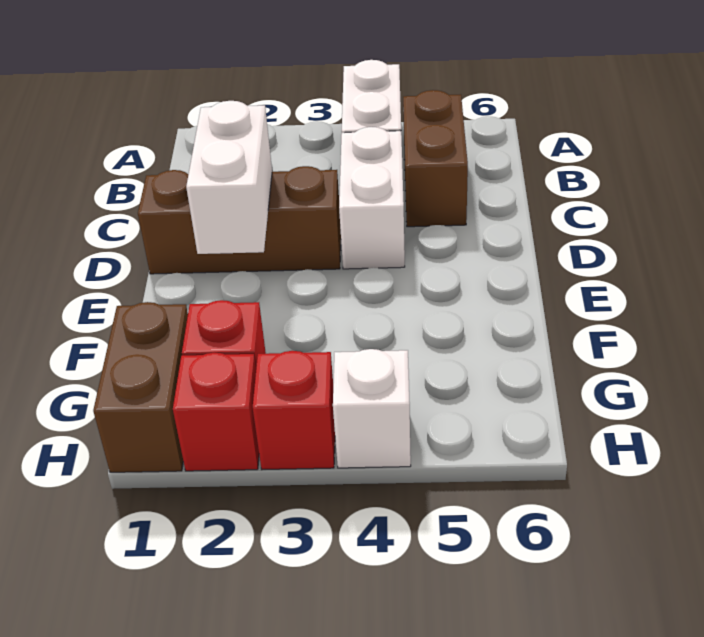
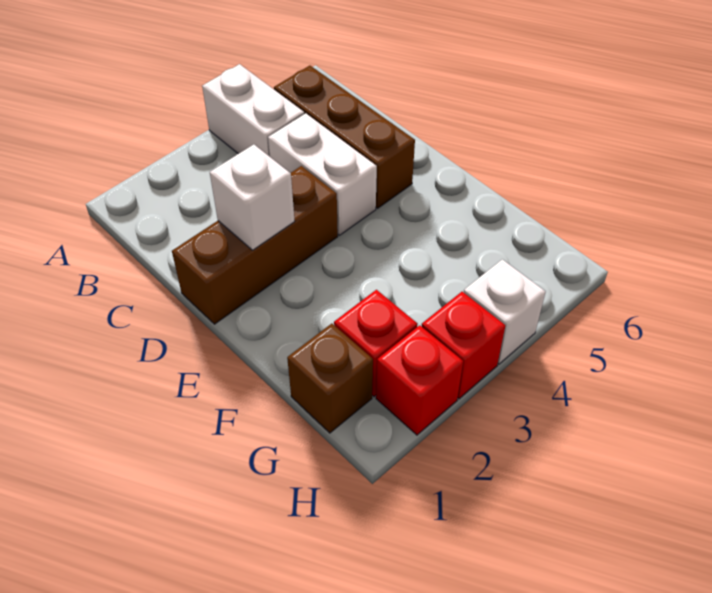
brown 1x2 brick [403,90,468,227] -> brown 1x3 brick [274,66,415,208]
white 1x2 brick [186,101,272,254] -> white 1x1 brick [210,145,295,250]
brown 1x2 brick [93,302,188,472] -> brown 1x1 brick [287,324,373,433]

